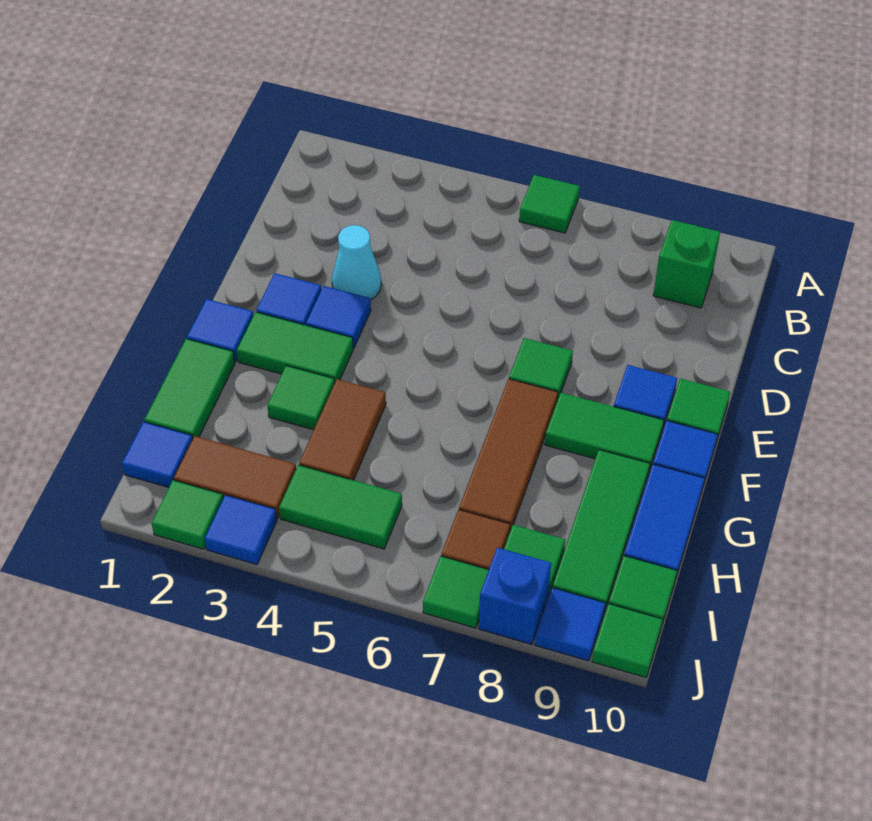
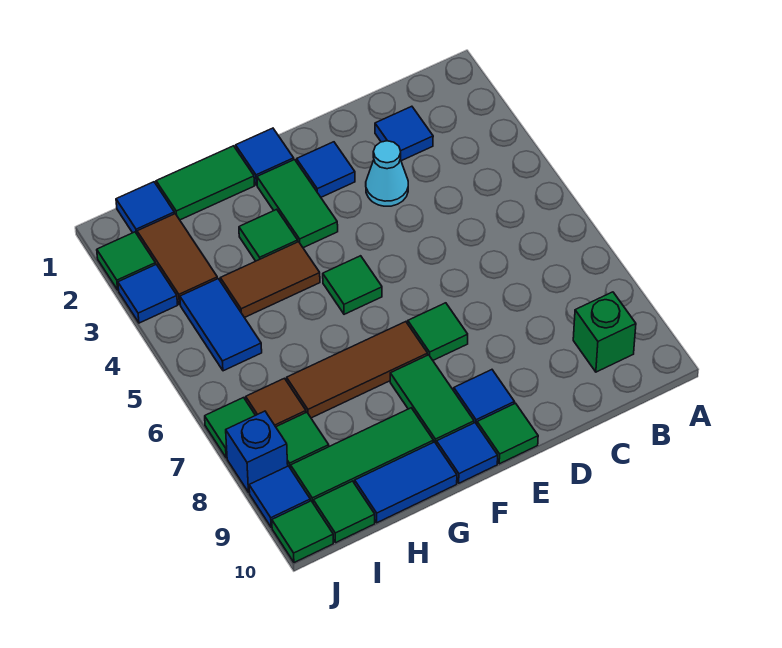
green 1x1 tile [519,175,580,233] -> green 1x1 tile moved to [323,256,382,314]
blue 1x1 tile [306,286,371,348] -> blue 1x1 tile moved to [375,106,433,161]
green 1x2 tile [279,465,402,549] -> blue 1x2 tile [180,279,262,371]

